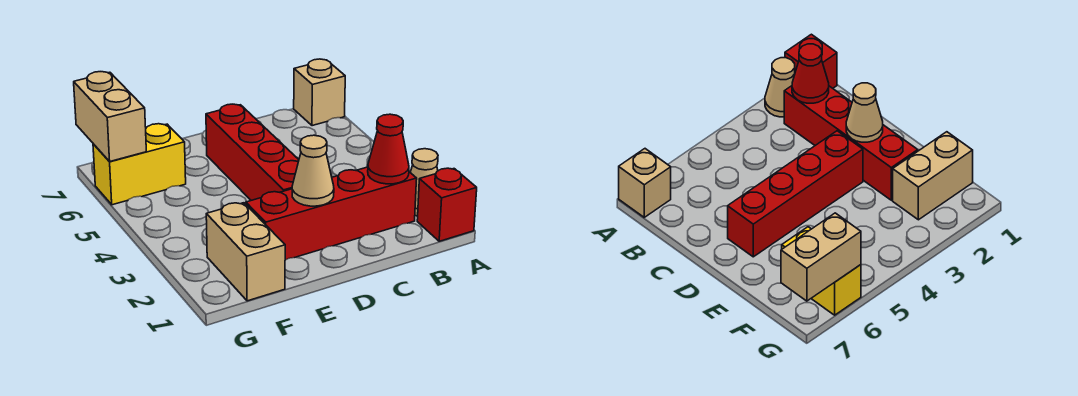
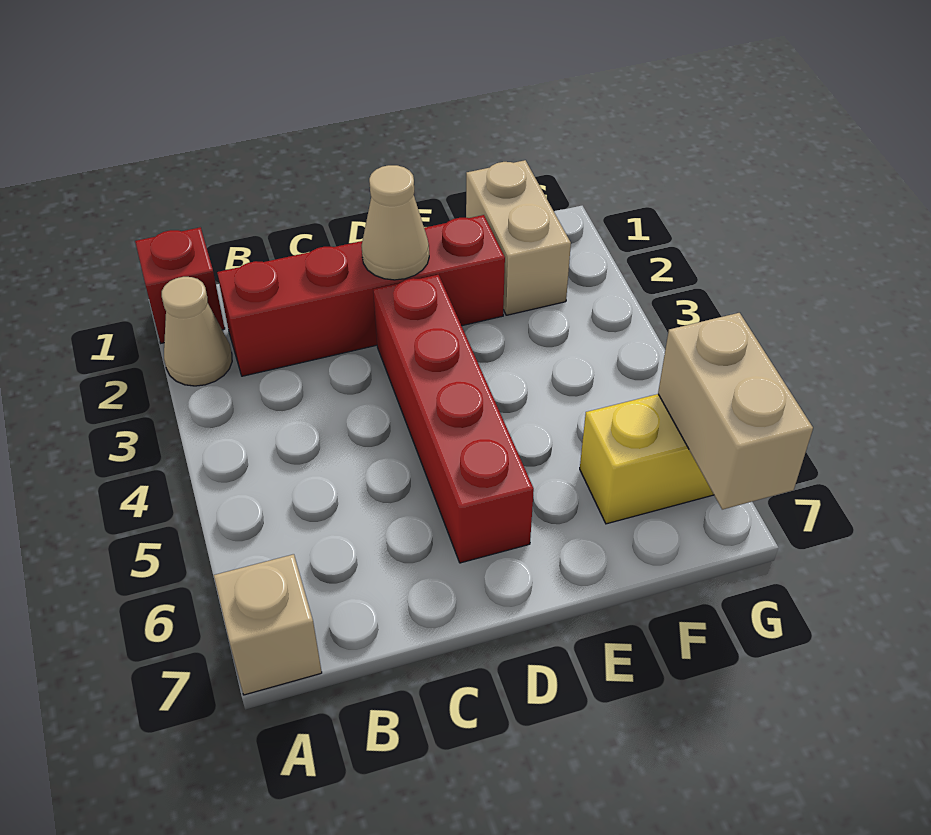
red 1x1 cone [368,114,409,184] -> none

